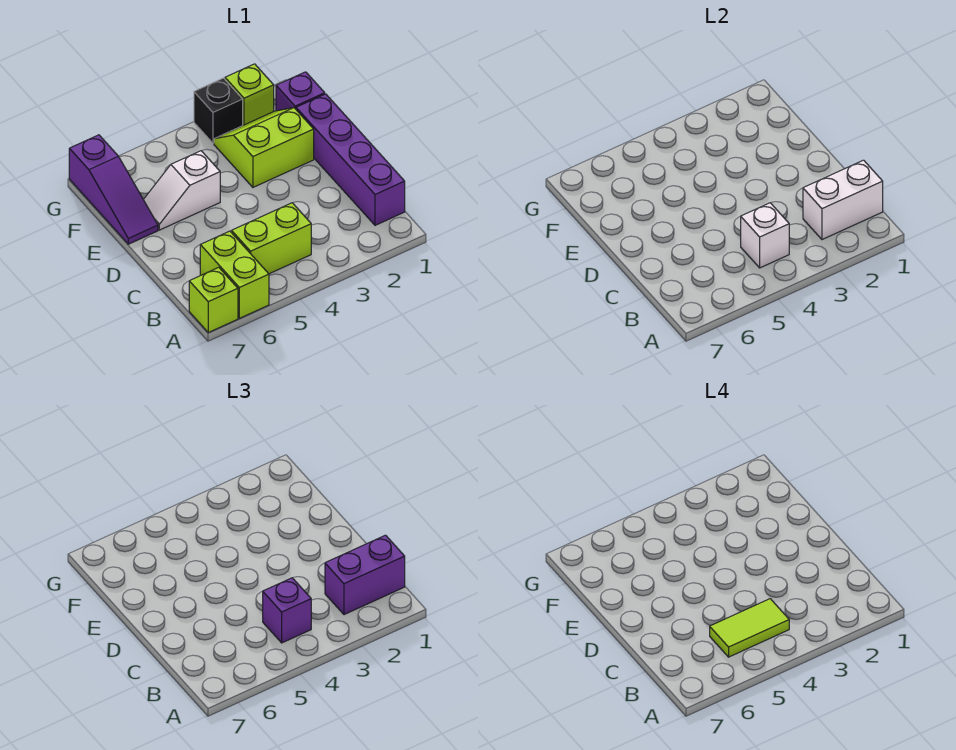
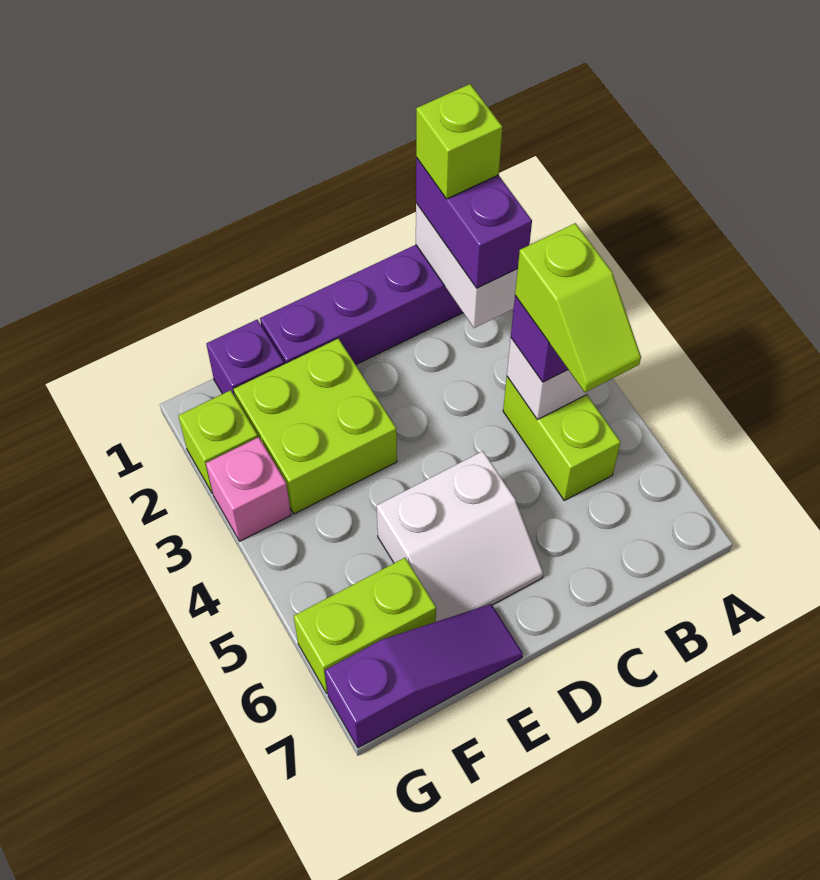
lime 1x2 brick [200,231,269,318] -> lime 1x2 brick moved to [294,558,436,694]
lime 1x1 brick [189,267,238,333] -> lime 1x1 brick moved to [416,84,502,199]
lime 1x2 tile [710,599,789,657] -> lime 1x2 slope [515,223,641,392]
lime 2x2 slope [214,108,314,187] -> lime 2x2 brick [234,339,397,514]
white 1x2 slope [143,151,220,230] -> white 2x2 slope [377,451,543,622]
black 1x1 brick [194,78,243,143] -> pink 1x1 brick [206,437,291,541]

